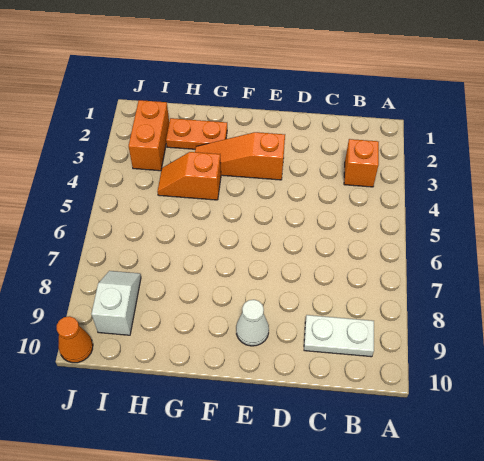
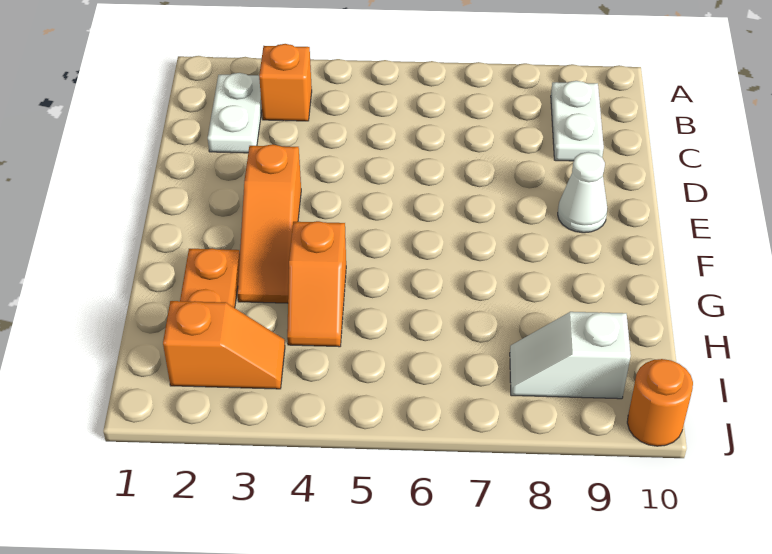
none -> white 1x2 plate [208,73,262,153]
orange 1x2 brick [129,100,169,171] -> orange 1x2 slope [163,301,285,389]
orange 1x1 cone [57,316,93,363] -> orange 1x1 round brick [627,359,693,446]

